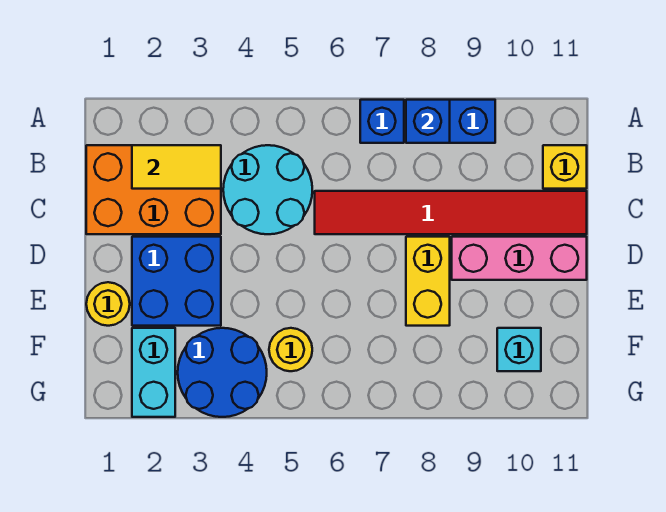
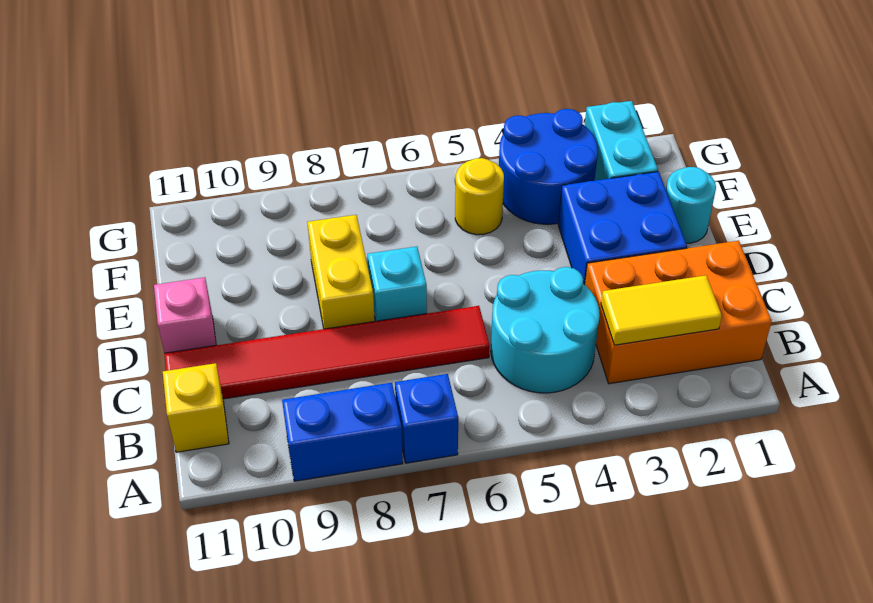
blue 1x1 brick [406,100,450,143] -> none
pink 1x3 brick [452,237,587,280] -> pink 1x1 brick [154,277,216,353]
yellow 1x1 round brick [86,282,130,326] -> cyan 1x1 round brick [666,167,716,243]
cyan 1x1 brick [497,328,541,371] -> cyan 1x1 brick moved to [368,246,427,321]

